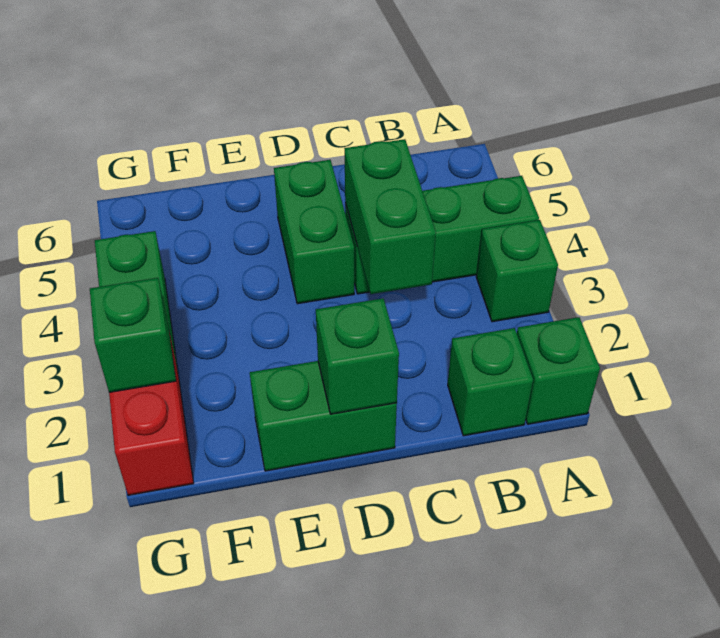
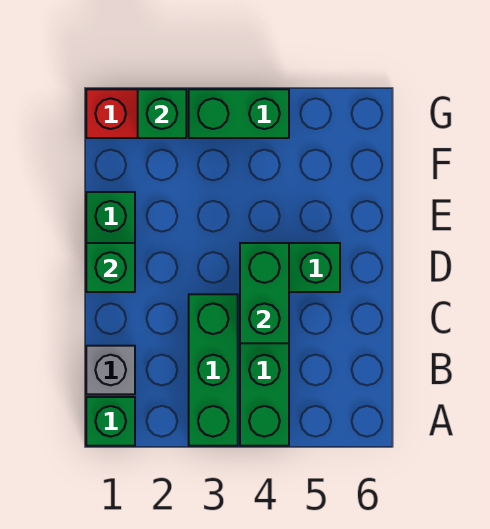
green 1x1 brick [476,220,558,322] -> green 1x3 brick [189,294,238,446]
green 1x1 brick [448,328,533,436] -> grey 1x1 brick [86,346,135,394]
green 1x2 brick [344,139,436,294] -> green 1x2 brick turned to [240,243,289,343]

